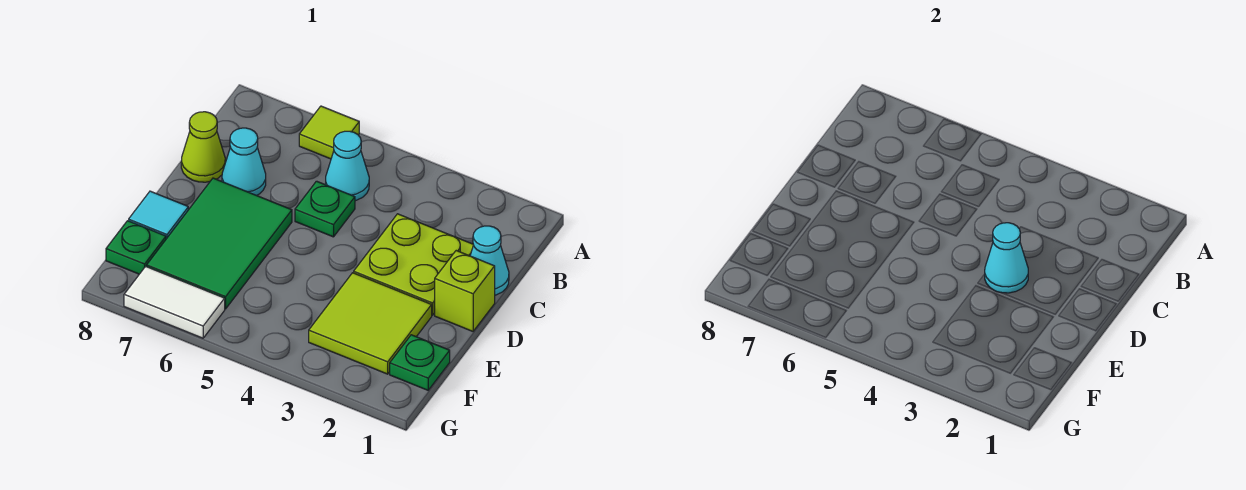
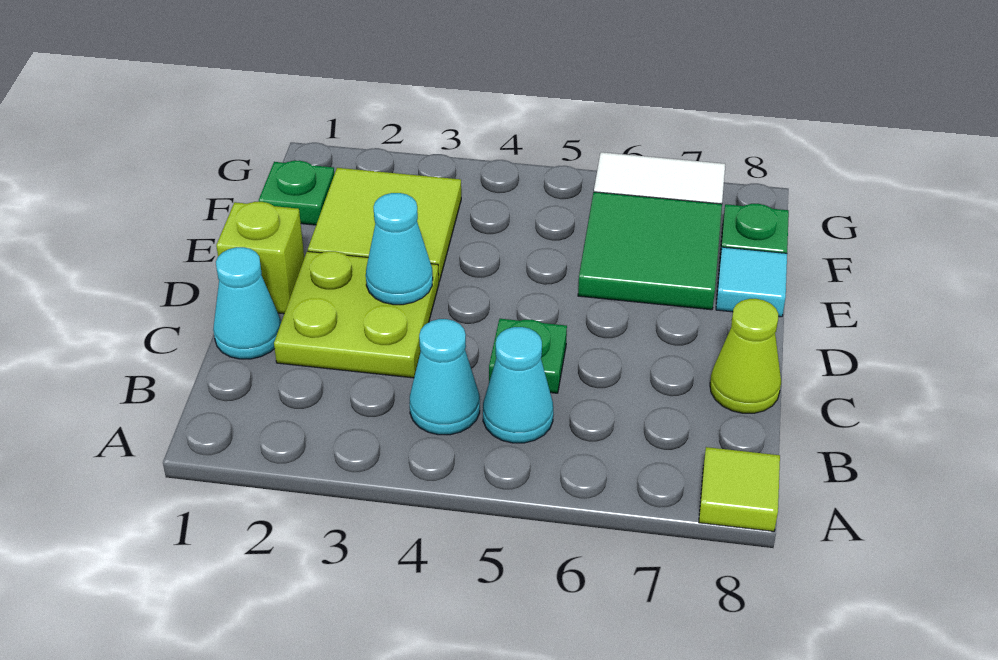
lime 1x1 tile [299,106,359,159] -> lime 1x1 tile moved to [699,447,780,531]
cyan 1x1 cone [222,128,266,196] -> cyan 1x1 cone moved to [410,319,480,435]
green 2x3 tile [147,178,292,309] -> green 2x2 tile [578,192,722,310]

